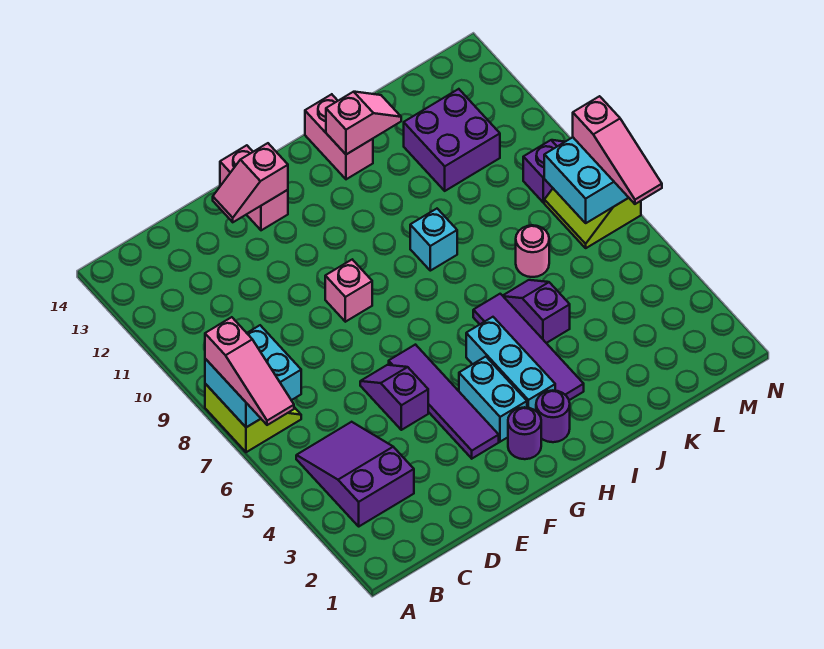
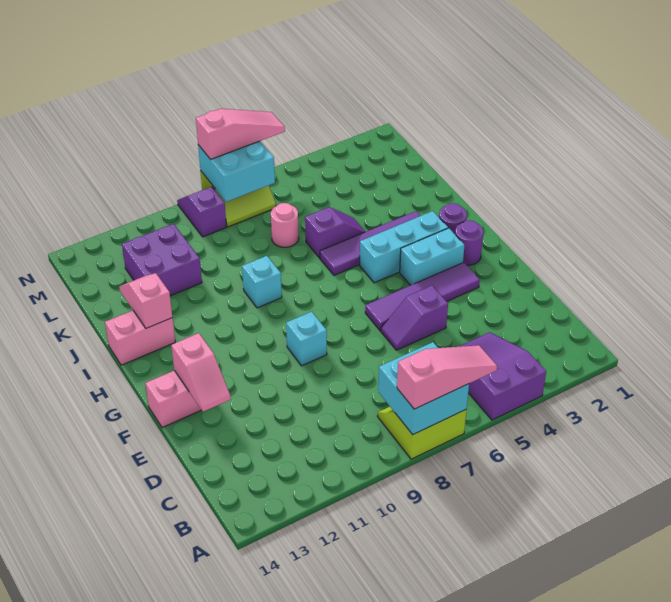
purple 2x3 slope [296,422,414,526] -> purple 2x3 slope turned to [459,332,546,420]
pink 1x1 brick [325,260,372,322] -> cyan 1x1 brick [286,312,327,366]
purple 1x2 slope [503,280,570,343] -> purple 1x2 slope turned to [305,207,366,258]

